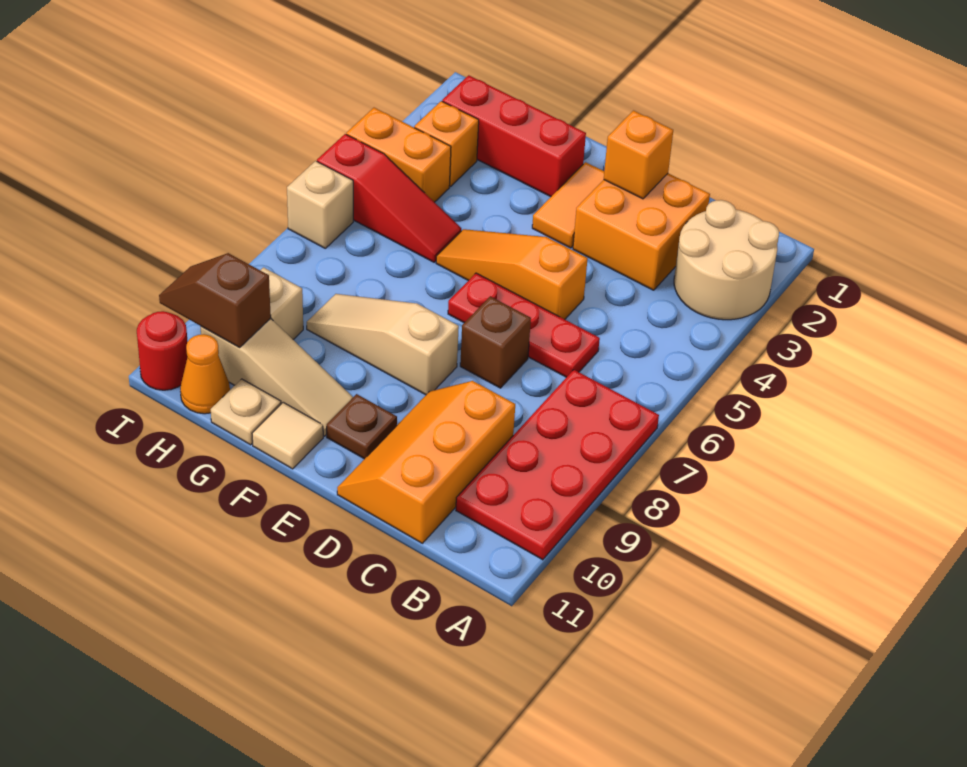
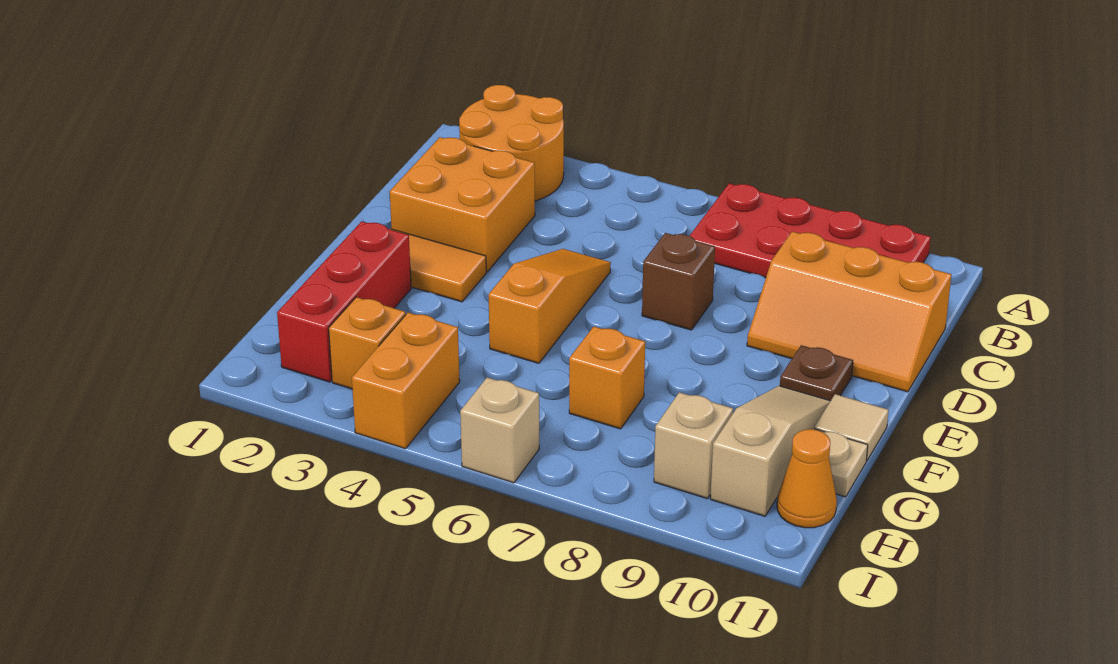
tan 2x2 round brick [674,200,779,320] -> orange 2x2 round brick [459,85,564,201]
red 1x3 plate [448,273,600,377] -> none
orange 1x1 brick [604,111,673,199] -> orange 1x1 brick moved to [569,327,645,429]
orange 1x3 slope [436,229,588,319] -> orange 1x3 slope turned to [489,249,611,363]
tan 1x3 slope [307,294,459,395] -> none
red 1x3 slope [317,134,461,262] -> none
brown 1x2 slope [159,253,271,347] -> none
red 1x1 round brick [137,311,188,390] -> none

